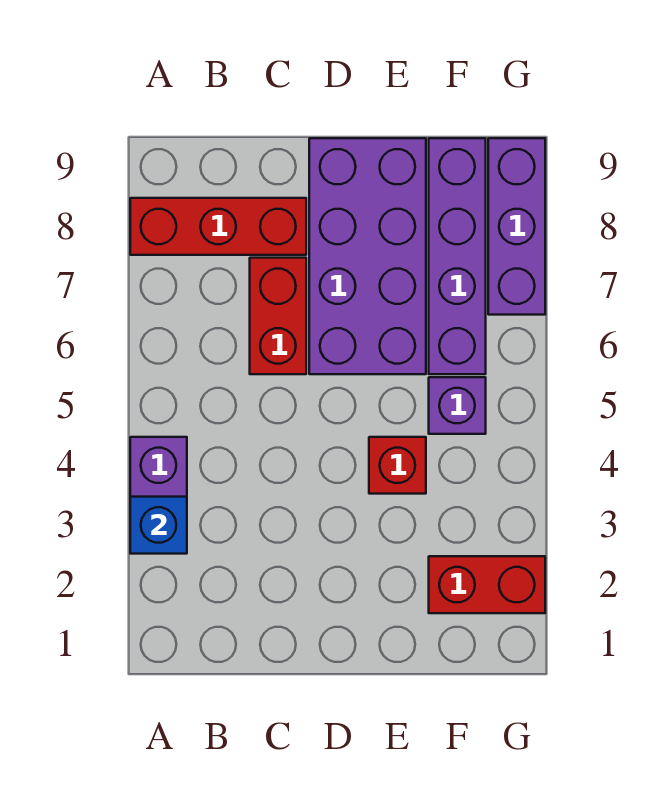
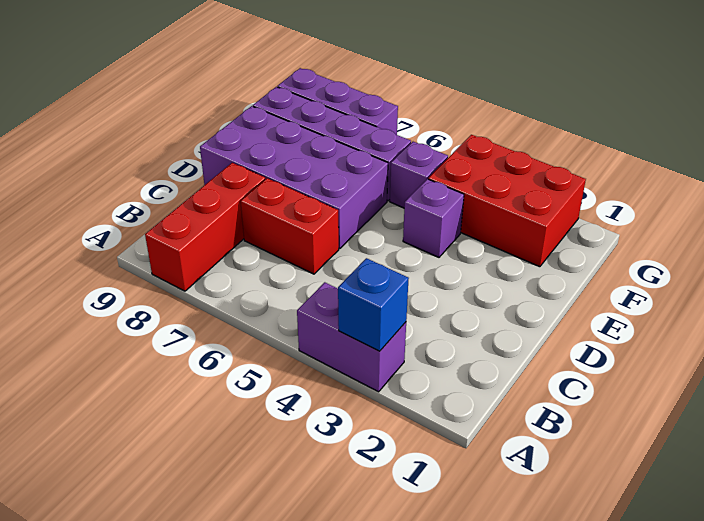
red 1x1 brick [369,437,426,494] -> purple 1x1 brick [403,179,464,257]
red 1x2 brick [429,556,545,613] -> red 2x3 brick [428,135,586,267]

